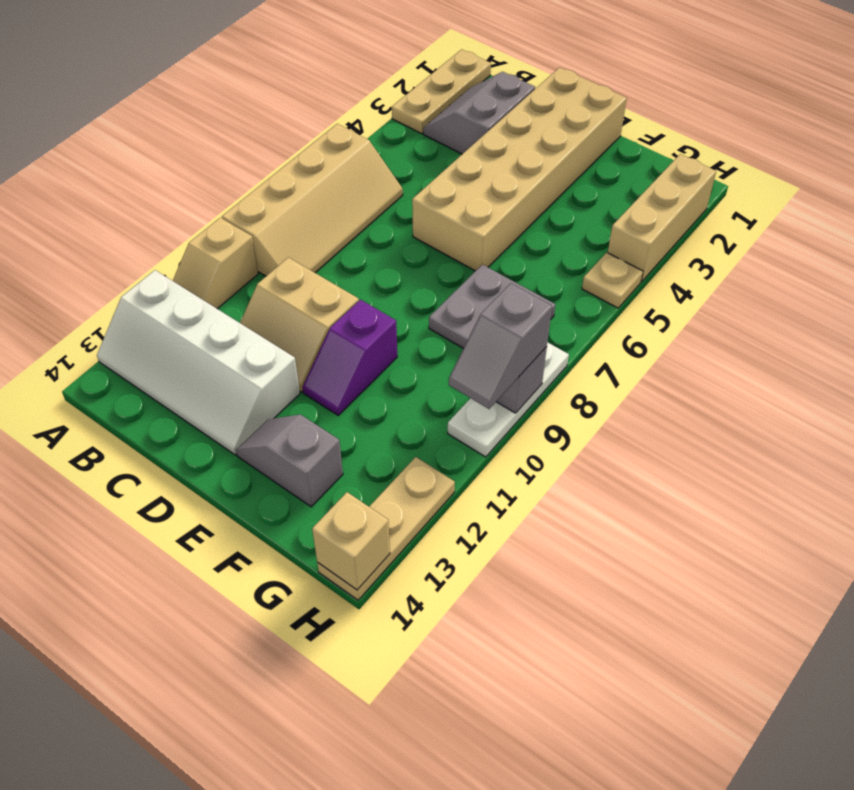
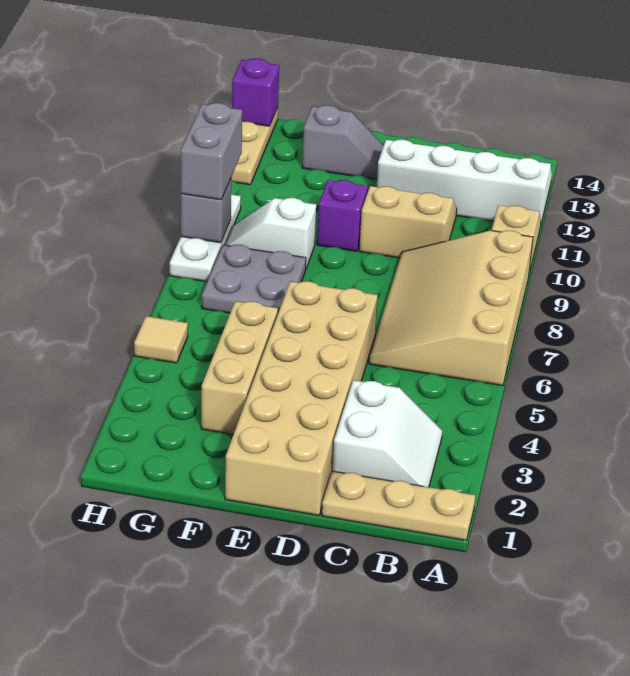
tan 1x3 plate [392,49,491,134] -> tan 1x3 plate turned to [322,471,475,540]
tan 2x4 slope [222,124,403,276] -> tan 3x4 slope [369,230,533,386]
grey 2x2 slope [423,72,535,154] -> white 2x2 slope [333,380,442,487]
none -> white 1x2 slope [225,198,316,268]
tan 1x3 brick [608,154,716,282] -> tan 1x3 brick moved to [201,301,278,434]
tan 1x1 plate [582,253,643,308] -> tan 1x1 tile [134,316,188,363]
grey 1x2 slope [449,283,552,409] -> grey 1x2 brick [181,103,242,200]
tan 1x1 brick [312,492,390,590] -> purple 1x1 brick [232,58,279,126]

